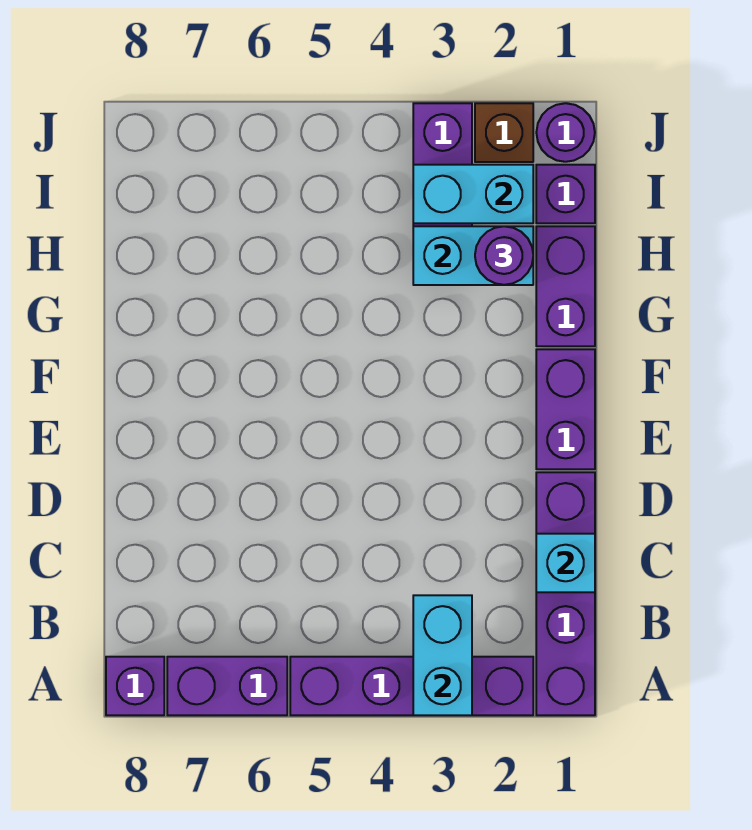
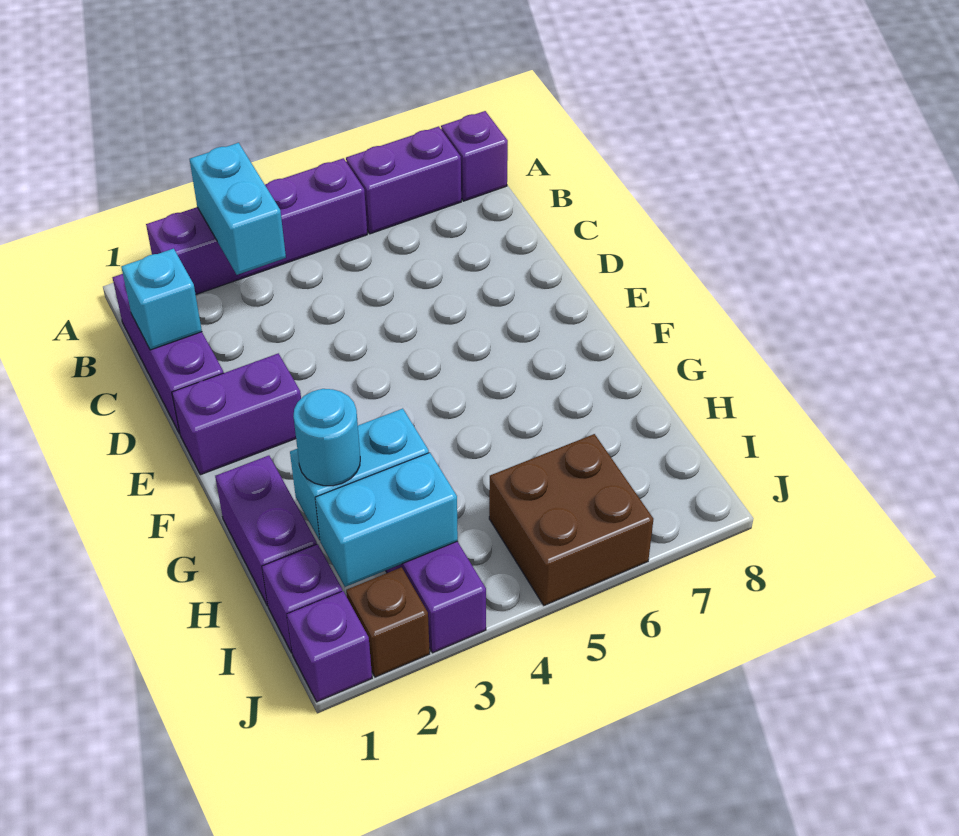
purple 1x4 brick [536,472,595,715] -> purple 1x3 brick [112,274,224,434]
purple 1x2 brick [536,349,595,469] -> purple 1x2 brick turned to [172,353,301,475]
purple 1x1 round brick [475,226,533,285] -> cyan 1x1 round brick [293,389,360,486]
none -> brown 2x2 brick [489,434,653,605]
purple 1x1 round brick [536,103,595,162] -> purple 1x1 brick [287,591,372,702]

